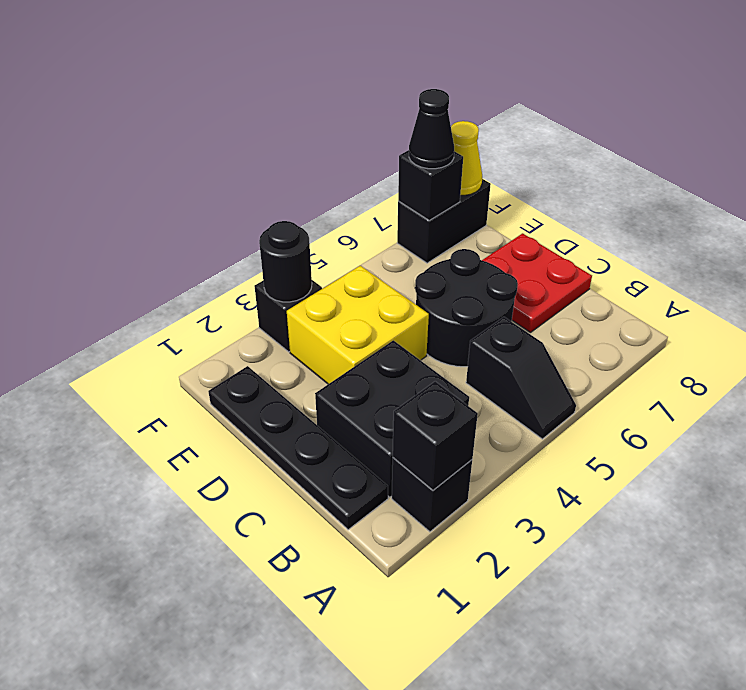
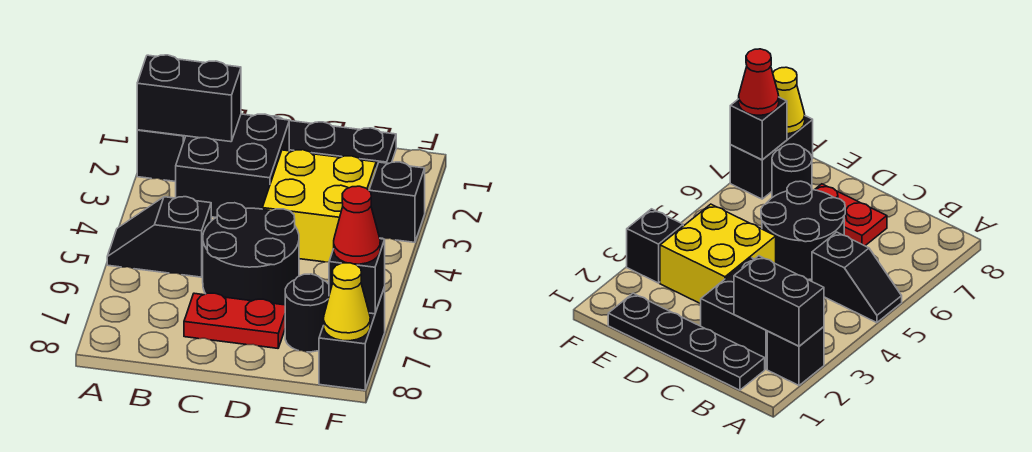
black 1x1 brick [393,381,478,490] -> black 1x2 brick [137,55,241,142]
red 2x2 plate [482,233,592,333] -> red 1x2 plate [184,293,285,348]
black 1x1 round brick [259,221,312,302] -> black 1x1 round brick moved to [285,274,329,352]
black 1x1 cone [409,89,454,169] -> red 1x1 cone [334,186,380,264]

